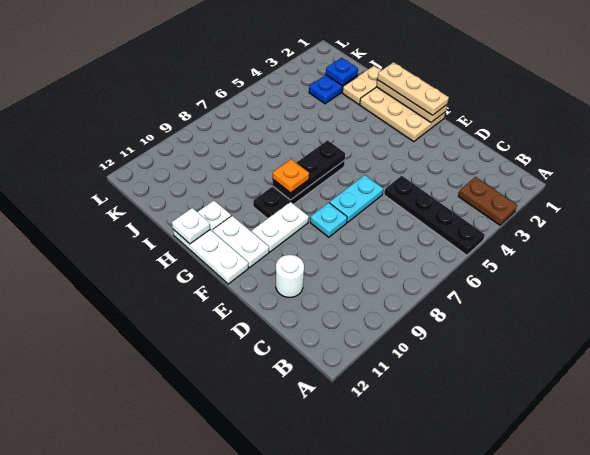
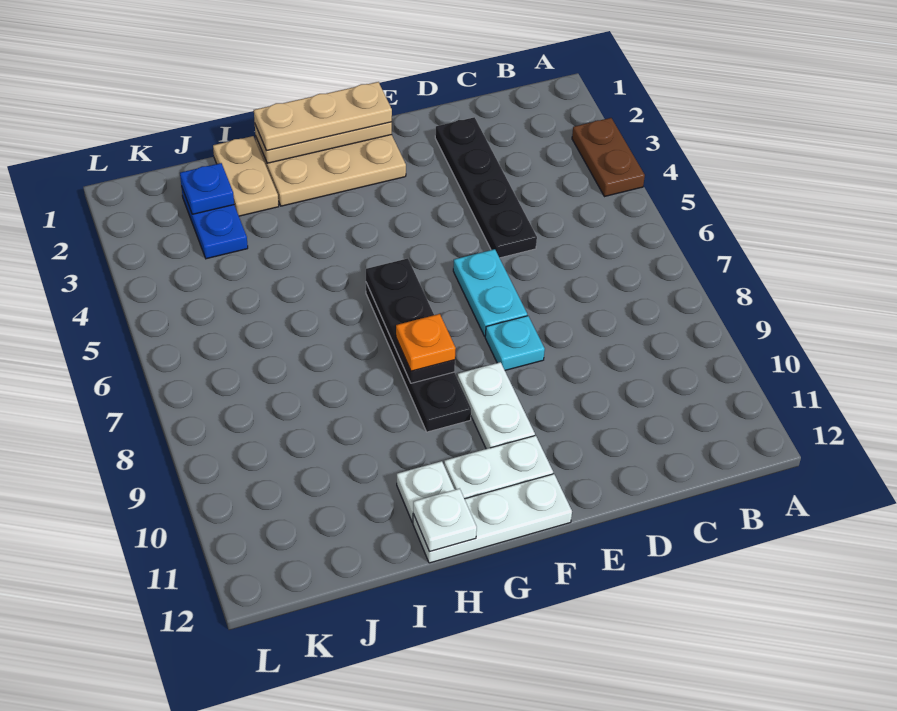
brown 1x2 plate [458,177,517,225] -> brown 1x2 plate turned to [572,118,645,197]
black 1x4 plate [384,176,485,255] -> black 1x4 plate turned to [435,117,537,258]
white 1x1 round brick [276,255,304,297] -> none

